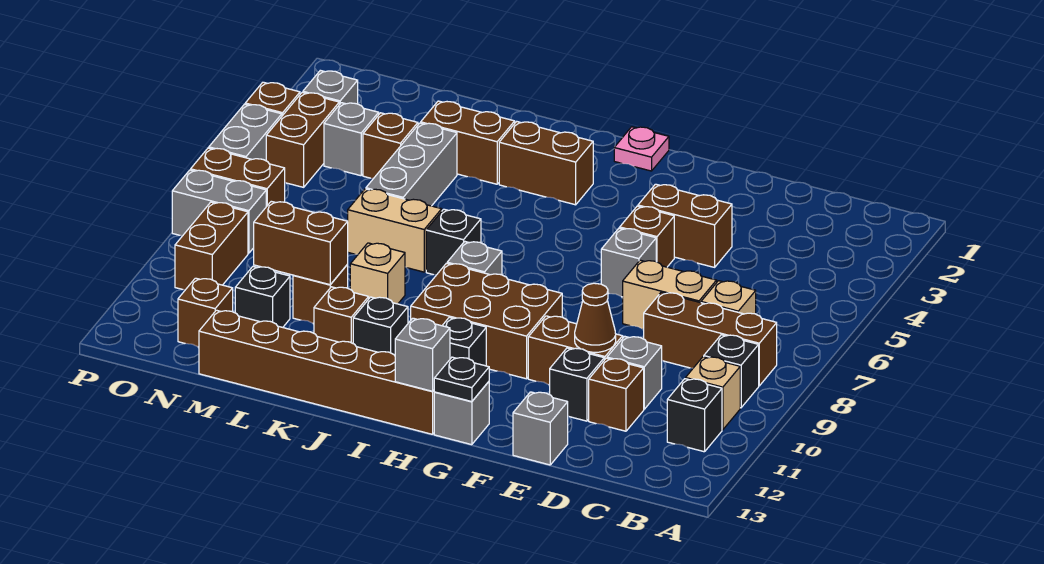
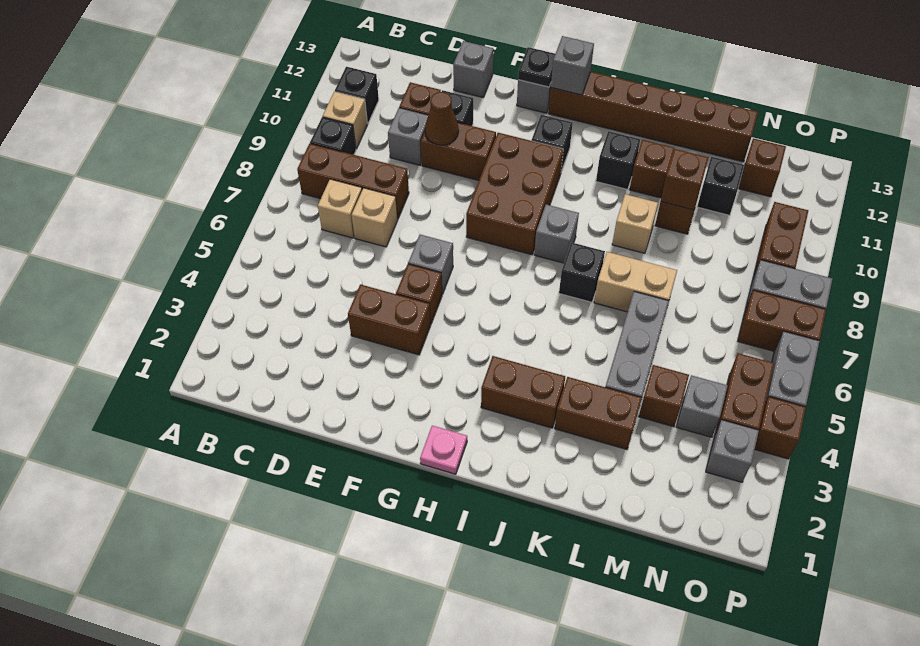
tan 1x2 brick [623,260,717,329] -> tan 1x1 brick [352,188,398,247]
brown 2x3 brick [411,263,562,379] -> brown 2x3 brick turned to [466,133,563,255]
brown 1x2 brick [254,201,348,285] -> brown 1x1 brick [661,149,709,210]

